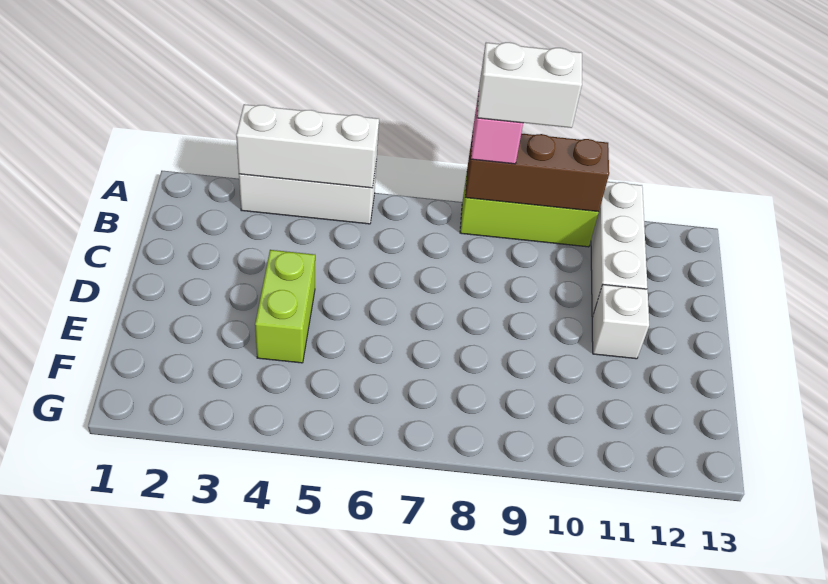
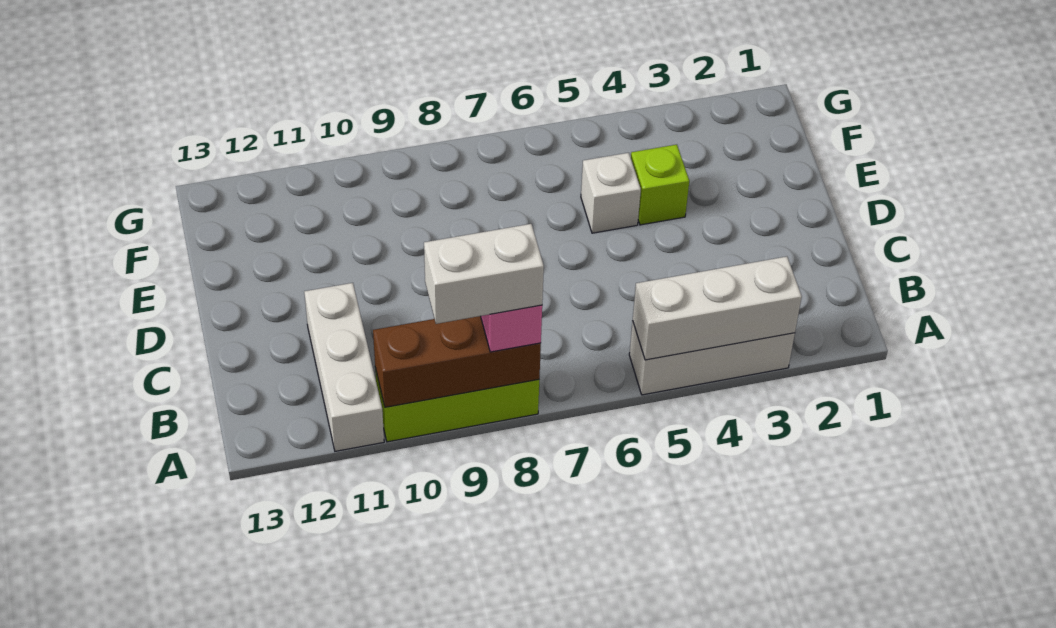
lime 1x2 brick [255,250,315,363] -> lime 1x1 brick [631,145,689,225]
white 1x1 brick [592,285,649,359] -> white 1x1 brick moved to [581,153,641,233]

